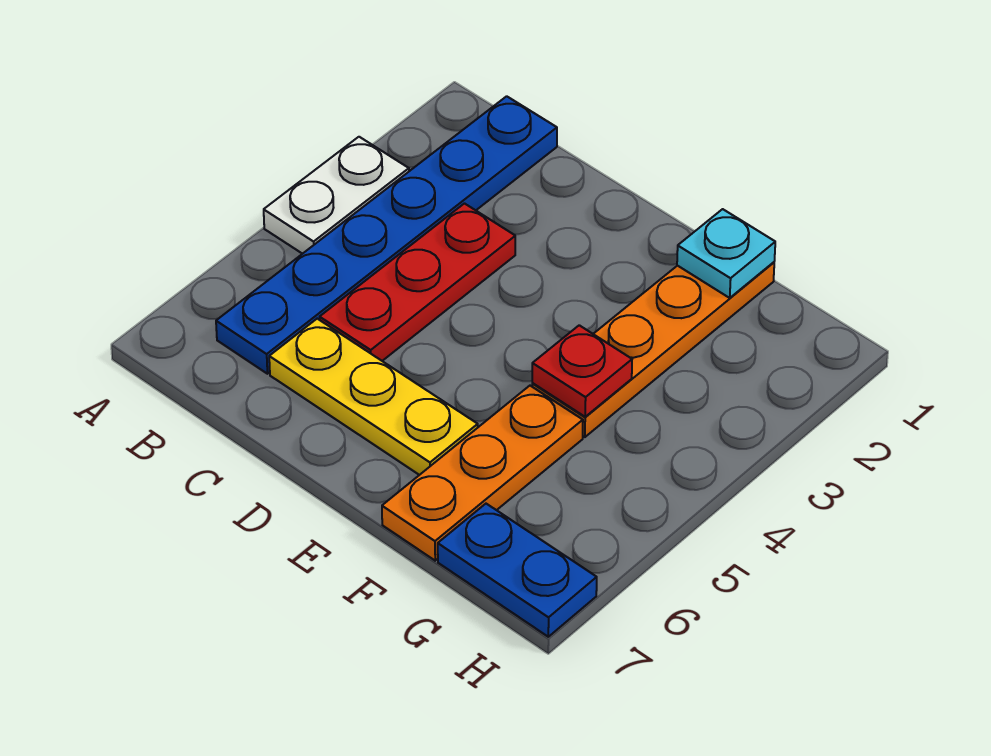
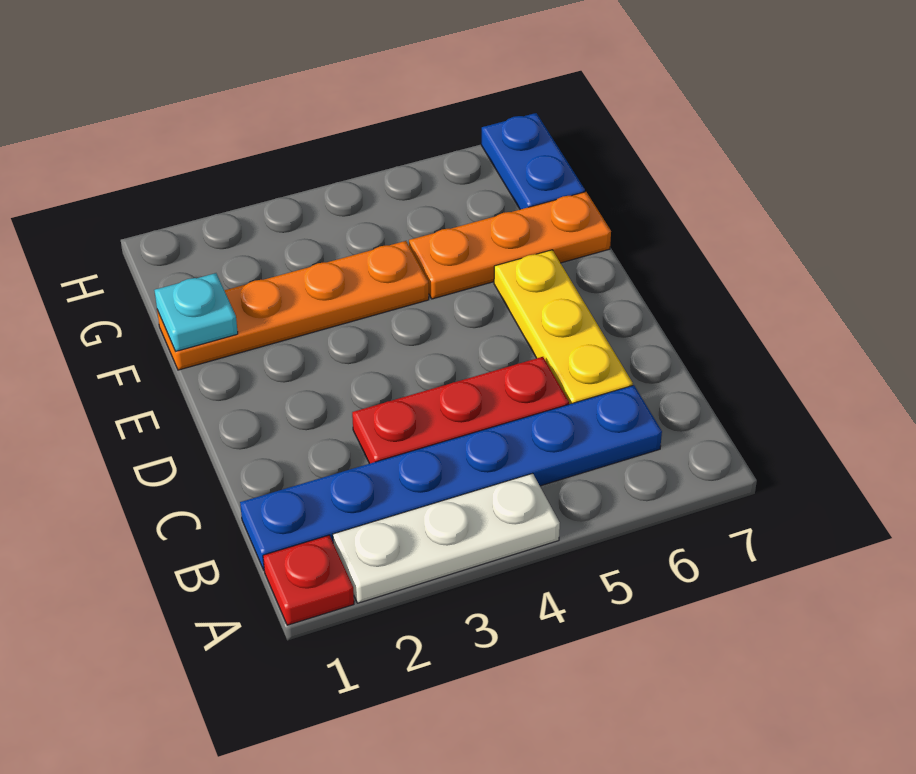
white 1x2 plate [264,137,409,254] -> white 1x3 plate [333,473,560,603]
red 1x1 plate [532,325,632,417] -> red 1x1 plate moved to [263,535,354,625]

